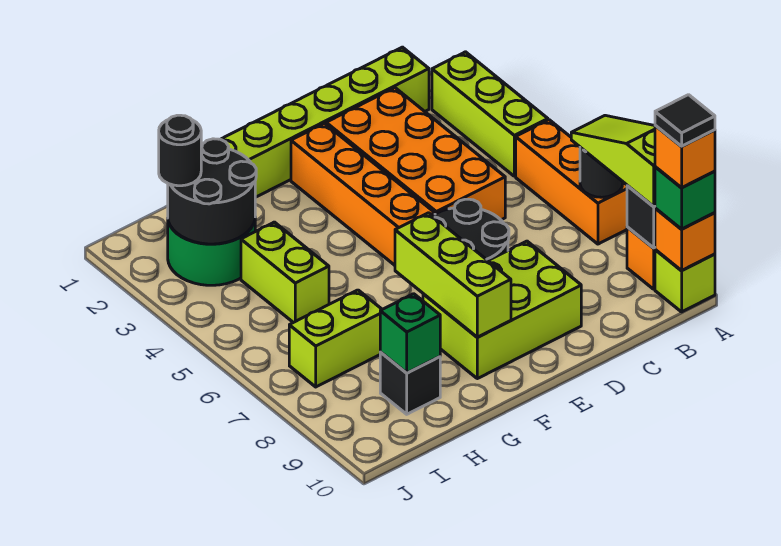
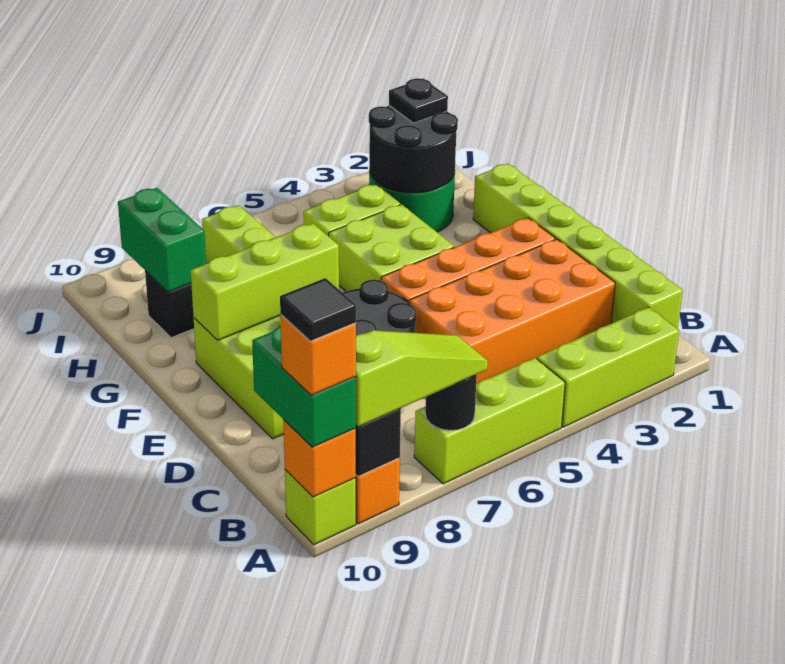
orange 1x3 brick [516,120,627,244] -> lime 1x3 brick [414,358,565,484]
green 1x1 brick [655,167,715,229] -> green 1x2 brick [252,326,356,447]
none -> lime 2x2 brick [329,204,454,291]
green 1x1 brick [380,294,440,373] -> green 1x2 brick [118,188,206,292]
black 1x1 round brick [159,115,201,186] -> black 1x1 plate [389,78,448,123]

